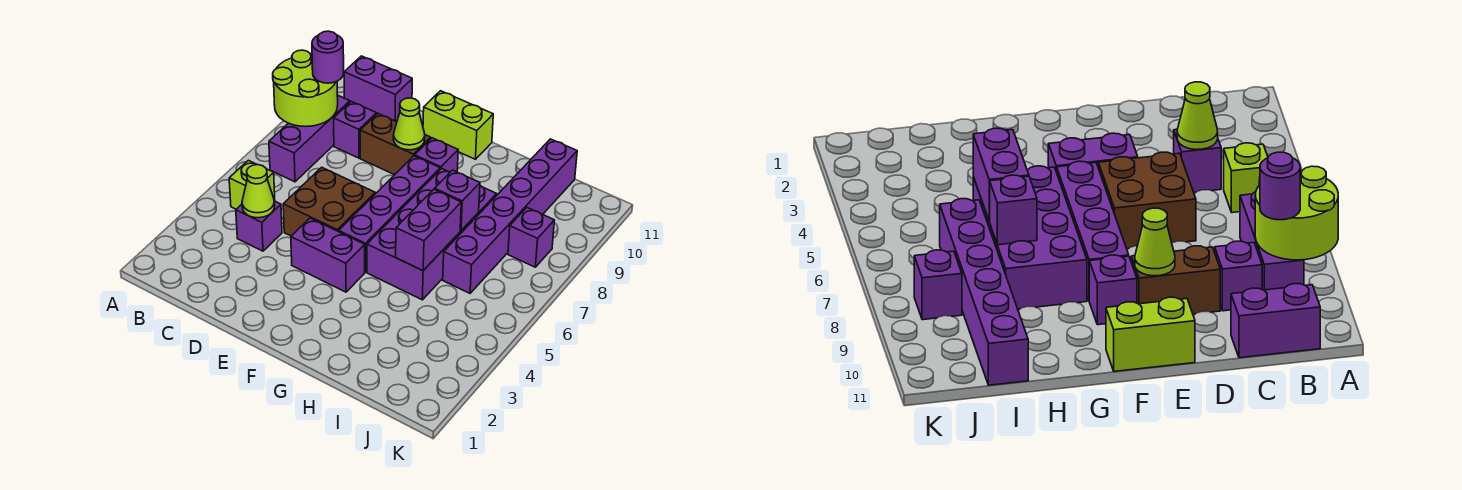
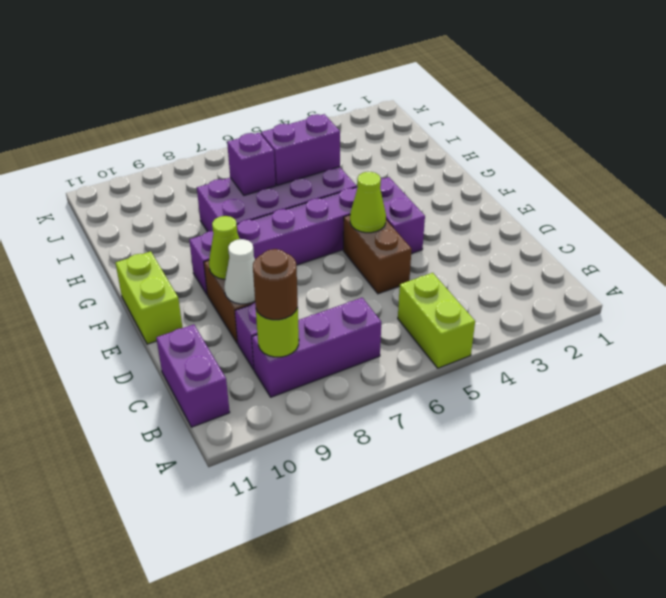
lime 2x2 round brick [273,50,338,127] -> lime 1x1 round brick [256,308,299,357]
lime 1x1 brick [229,160,275,209] -> lime 1x2 brick [398,273,475,368]
purple 1x1 round brick [312,31,344,83] -> brown 1x1 round brick [253,249,298,320]
purple 1x1 brick [236,201,282,251] -> none
lime 1x1 cone [242,165,275,218] -> lime 1x1 cone moved to [350,172,386,233]
brown 2x2 brick [283,167,375,236] -> brown 1x2 brick [343,215,412,294]
none -> white 1x1 cone [224,239,255,304]
purple 1x6 brick [443,139,577,293] -> none
purple 1x1 brick [508,208,554,267] -> none

